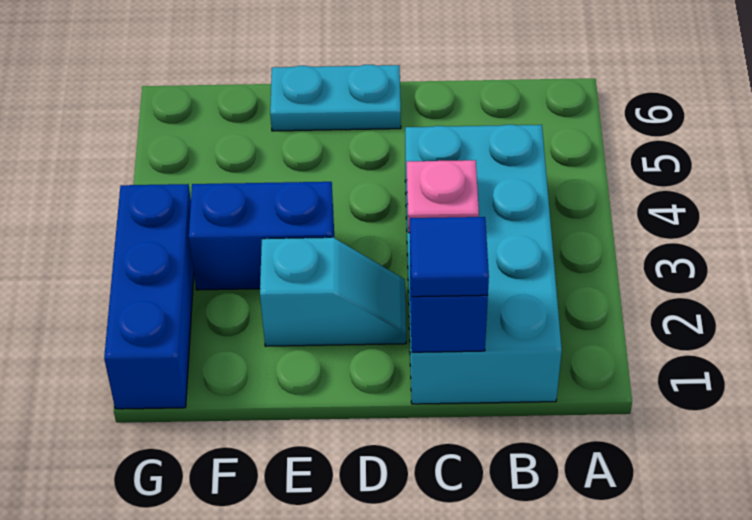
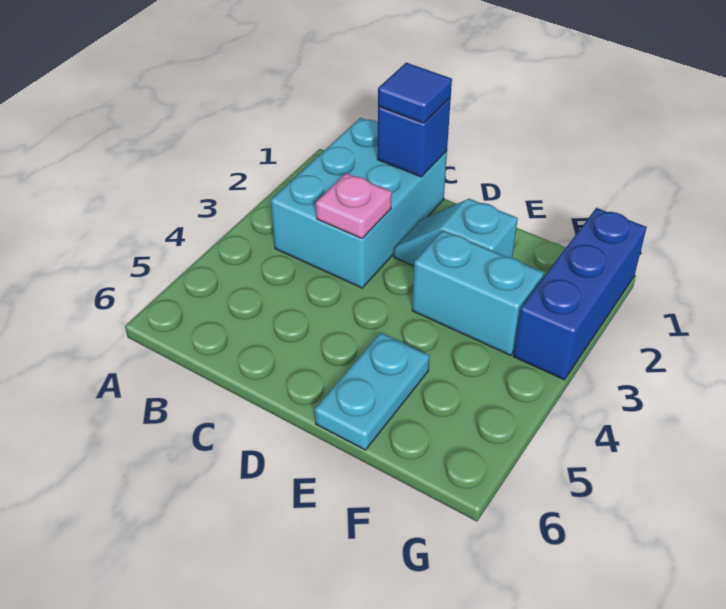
cyan 2x4 brick [405,125,562,404] -> cyan 2x3 brick [271,118,447,288]
cyan 1x2 plate [270,65,401,131] -> cyan 1x2 plate turned to [315,333,430,450]
blue 1x2 brick [189,182,334,290] -> cyan 1x2 brick [412,230,544,355]

